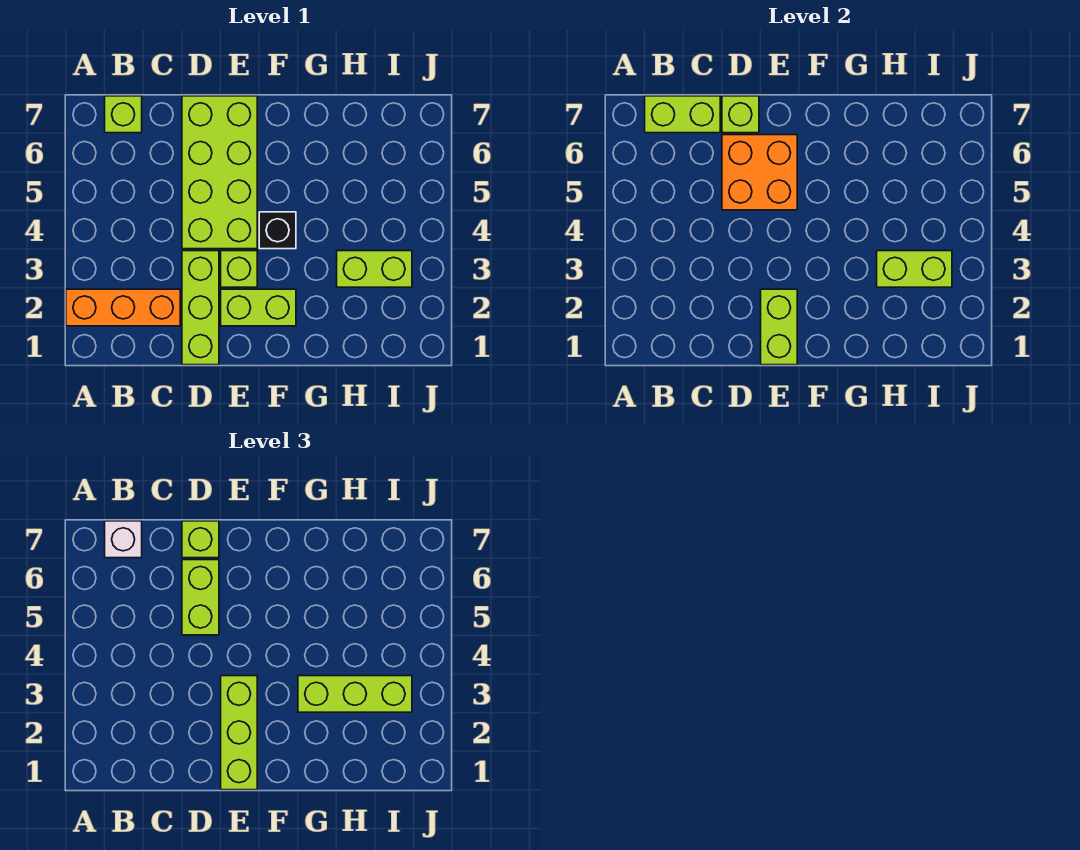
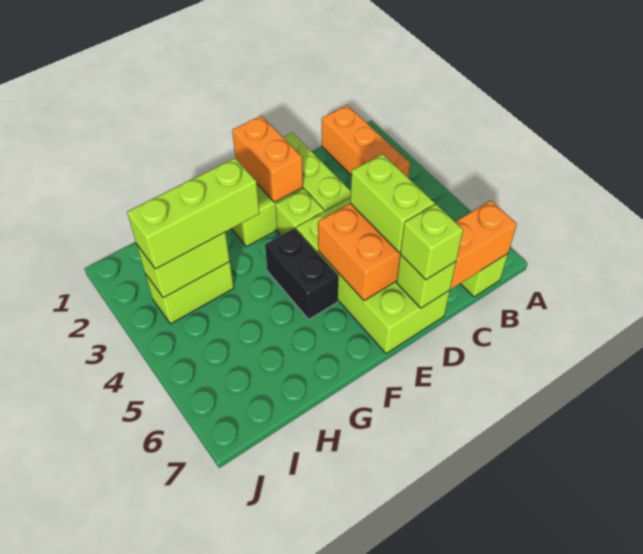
orange 1x3 brick [66,289,180,326] -> orange 1x3 brick turned to [322,105,410,177]
lime 1x2 brick [645,96,720,133] -> orange 1x2 brick [451,200,517,289]
white 1x1 brick [105,521,142,558] -> none
lime 1x2 brick [761,289,797,365] -> orange 1x2 brick [232,116,303,202]
lime 1x3 brick [221,676,257,790] -> none
black 1x1 brick [259,212,296,249] -> black 1x2 brick [265,228,338,319]

